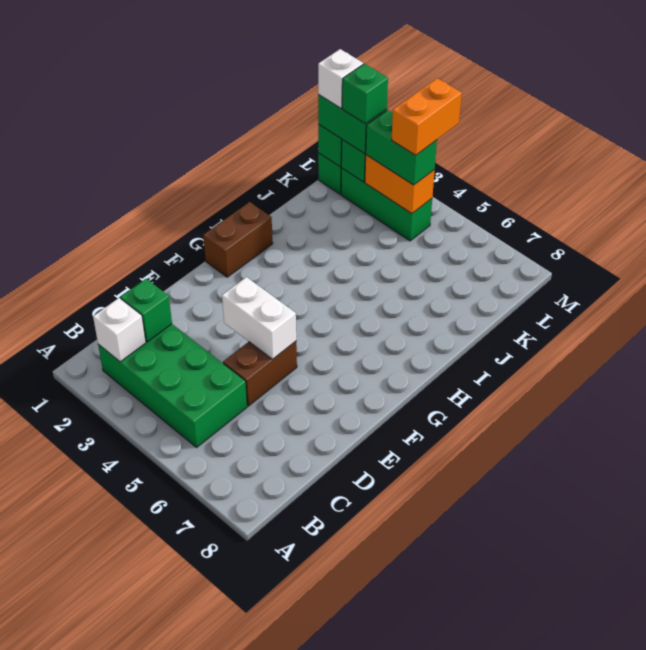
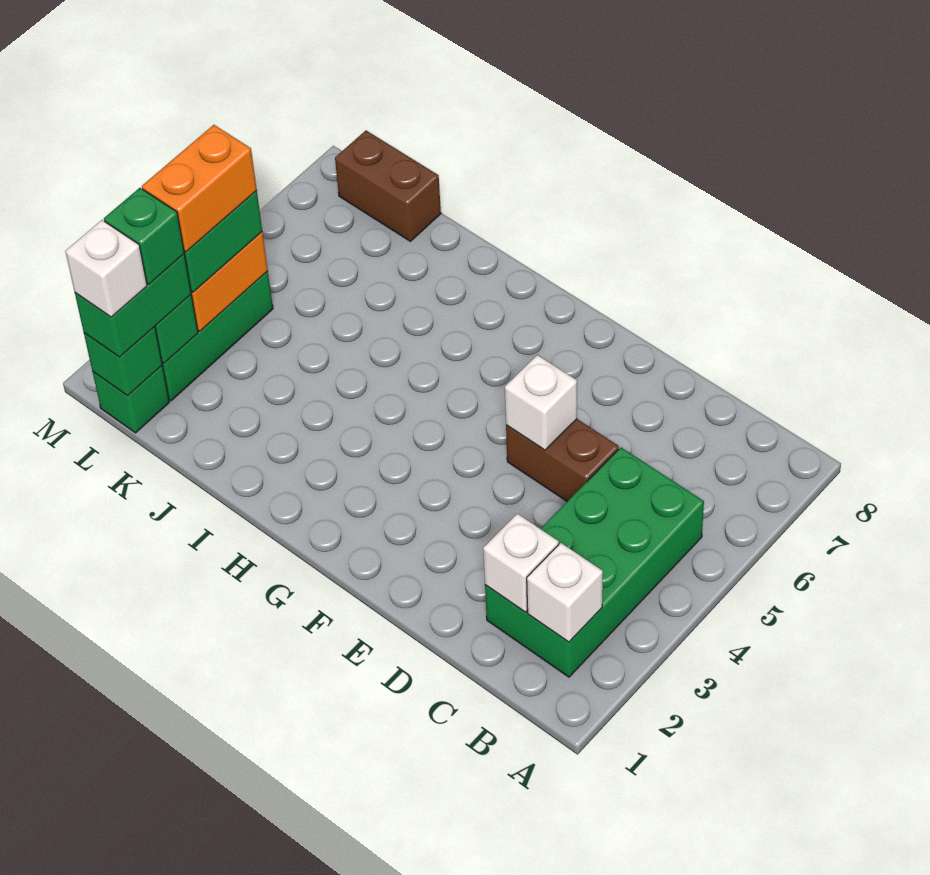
green 1x1 brick [121,279,172,342] -> white 1x1 brick [483,514,559,612]
white 1x2 brick [222,277,296,359] -> white 1x1 brick [505,355,577,450]
brown 1x2 brick [203,202,273,277] -> brown 1x2 brick moved to [335,131,441,241]
orange 1x2 brick [392,78,462,155] -> orange 1x2 brick turned to [142,125,257,252]

